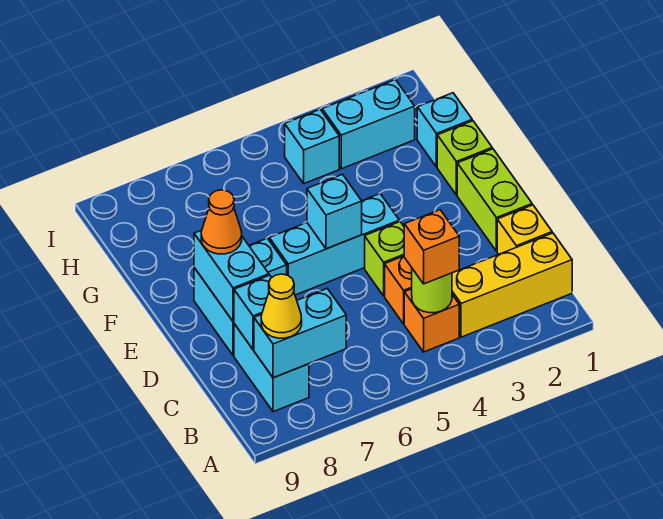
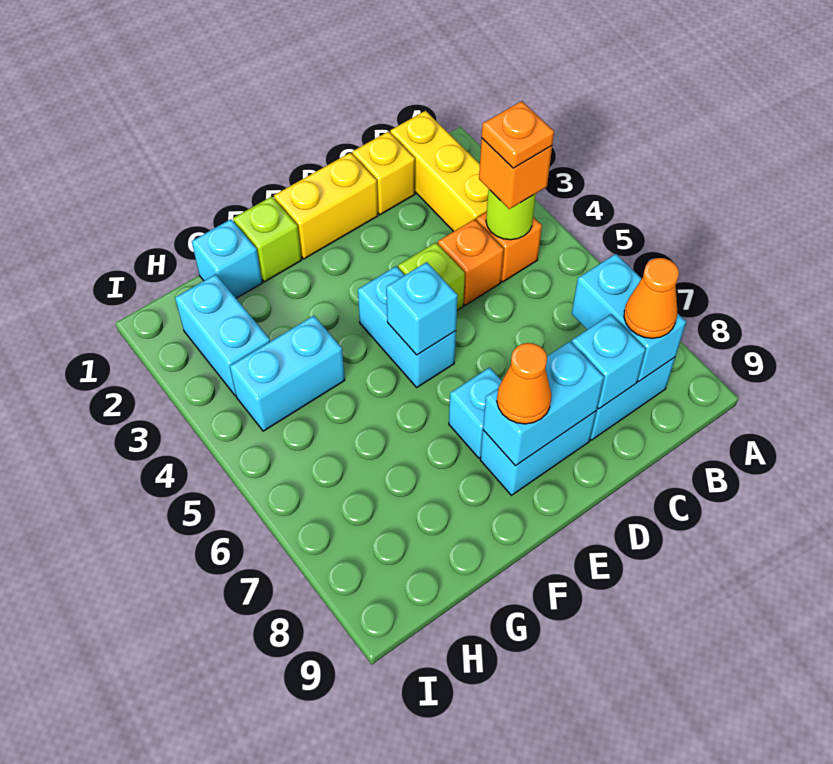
none -> orange 1x1 plate [482,101,554,168]
yellow 1x1 cone [261,274,302,338] -> orange 1x1 cone [624,258,679,338]
lime 1x2 brick [457,149,532,251] -> yellow 1x2 brick [274,153,378,259]
cyan 1x3 brick [269,194,399,295] -> cyan 1x2 brick [358,266,456,387]
cyan 1x1 brick [285,109,339,184] -> cyan 1x2 brick [230,316,345,431]

